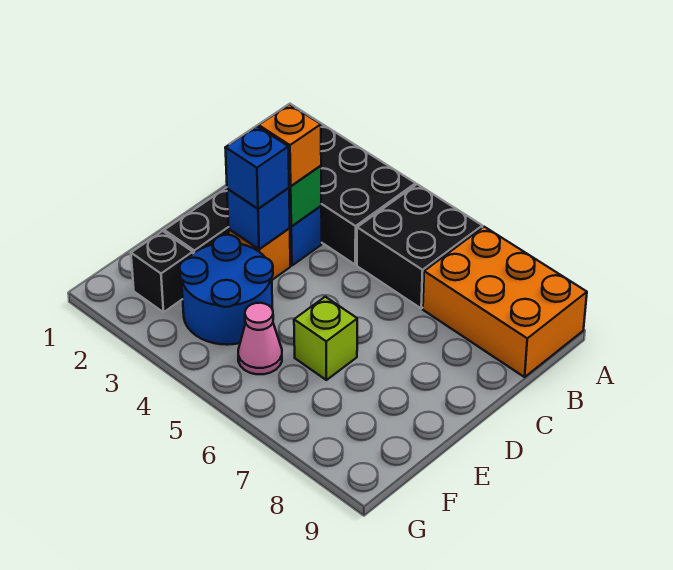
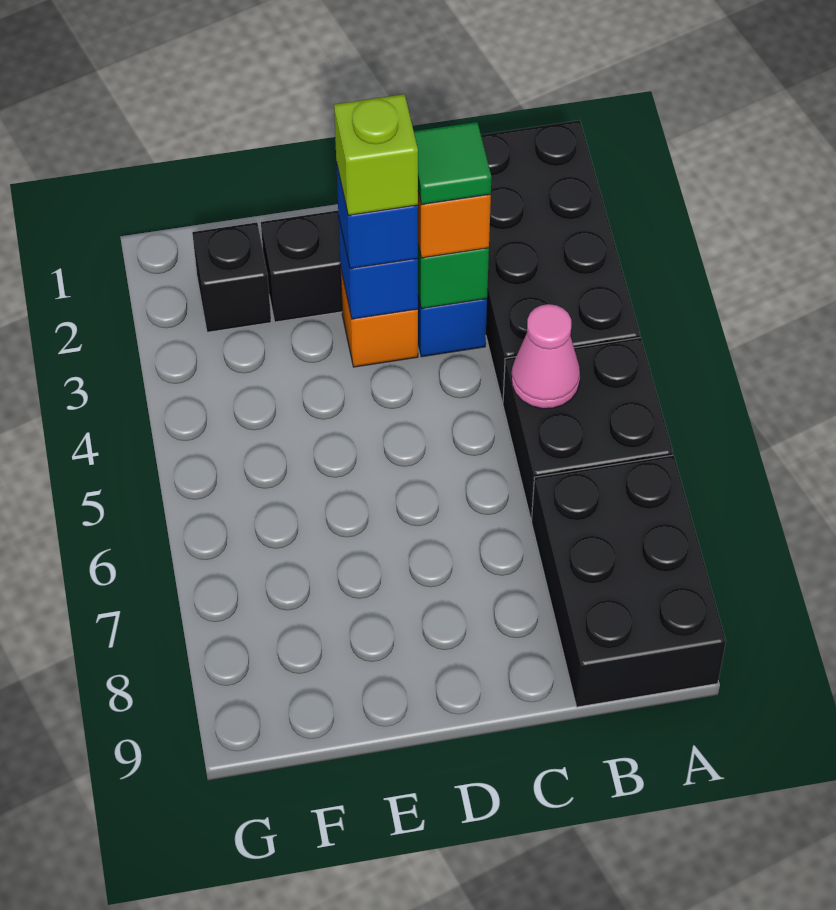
orange 2x3 brick [423,227,587,377] -> black 2x3 brick [532,455,726,707]
none -> green 1x1 tile [414,122,491,205]
blue 2x2 round brick [180,235,273,345] -> none
lime 1x1 brick [294,297,357,380] -> lime 1x1 brick moved to [334,94,418,215]
pink 1x1 cone [238,303,282,374] -> pink 1x1 cone moved to [512,304,580,409]

